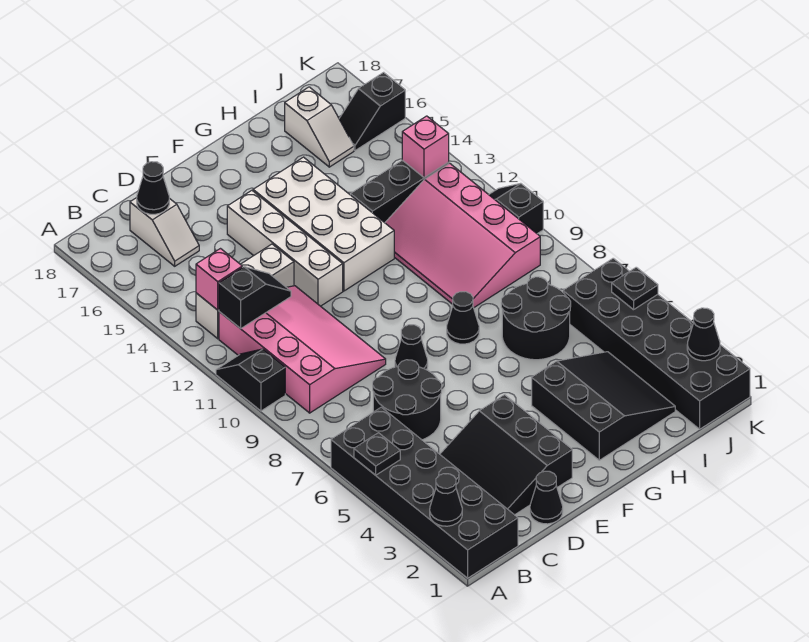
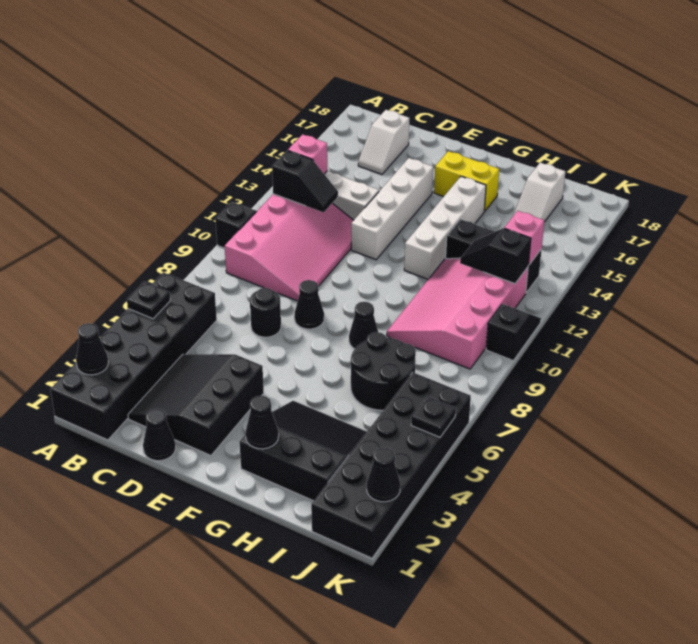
black 2x2 round brick [373,360,442,440] -> black 1x1 round brick [250,288,281,337]
black 1x1 cone [137,162,169,214] -> black 1x1 cone moved to [245,396,279,449]
white 2x4 brick [253,157,394,291] -> white 1x4 brick [404,176,486,279]
none -> yellow 1x2 brick [434,151,499,211]
black 3x3 slope [532,352,675,460] -> black 3x3 slope turned to [240,401,367,501]
black 1x2 slope [339,72,405,151] -> black 1x2 slope moved to [460,228,531,284]

